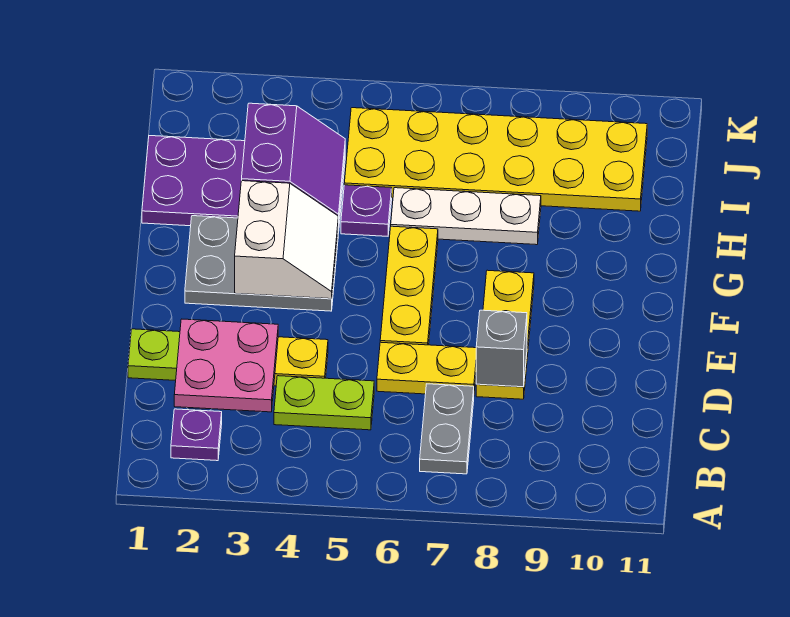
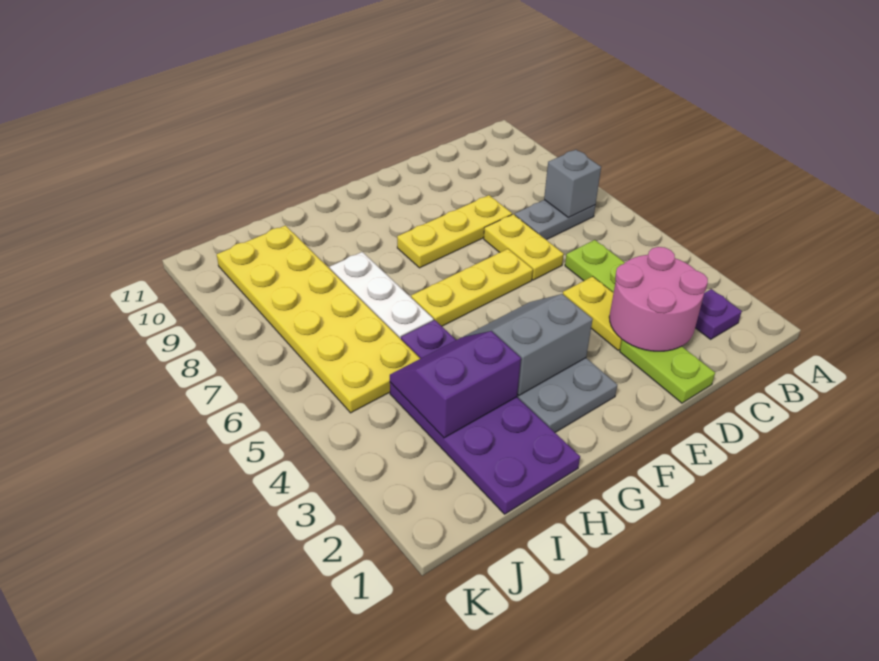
pink 2x2 plate [174,319,278,412] -> pink 2x2 round brick [609,247,708,351]
grey 1x1 brick [476,310,527,387] -> grey 1x1 brick moved to [544,150,601,218]
white 2x2 slope [235,181,338,299] -> grey 2x2 slope [463,294,593,395]

